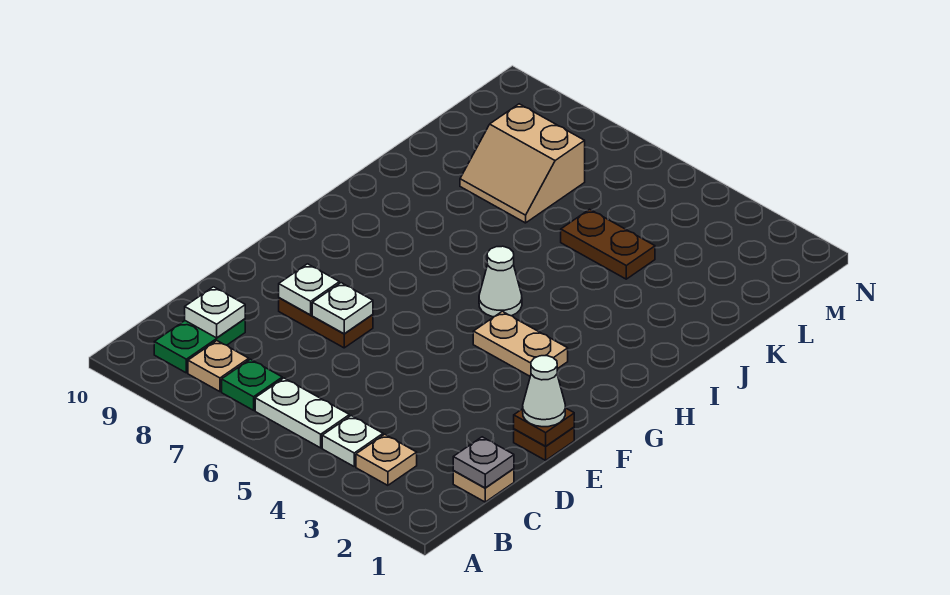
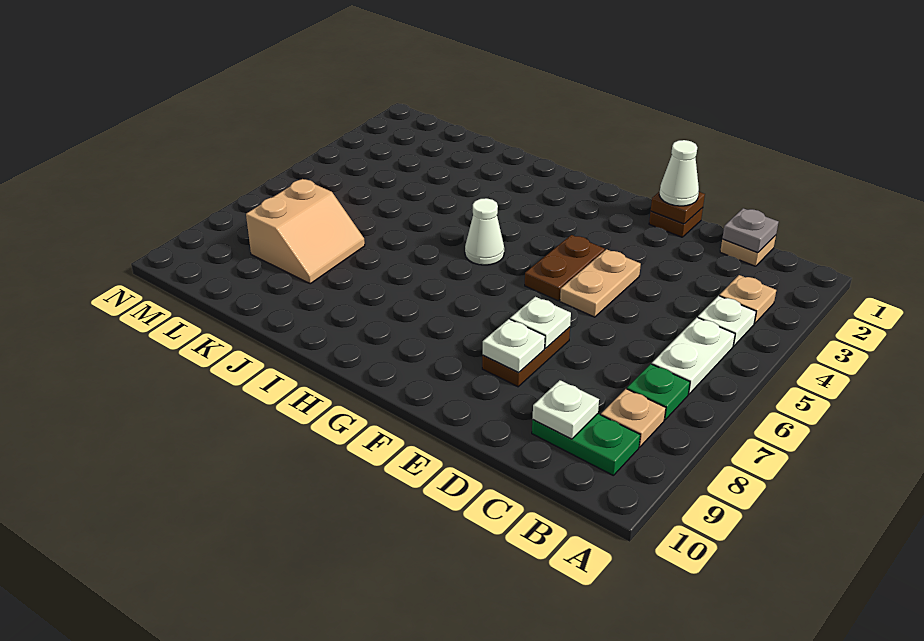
tan 1x2 plate [473,311,568,376] -> tan 1x2 plate moved to [560,249,641,317]
brown 1x2 plate [561,209,655,279] -> brown 1x2 plate moved to [525,235,605,301]

